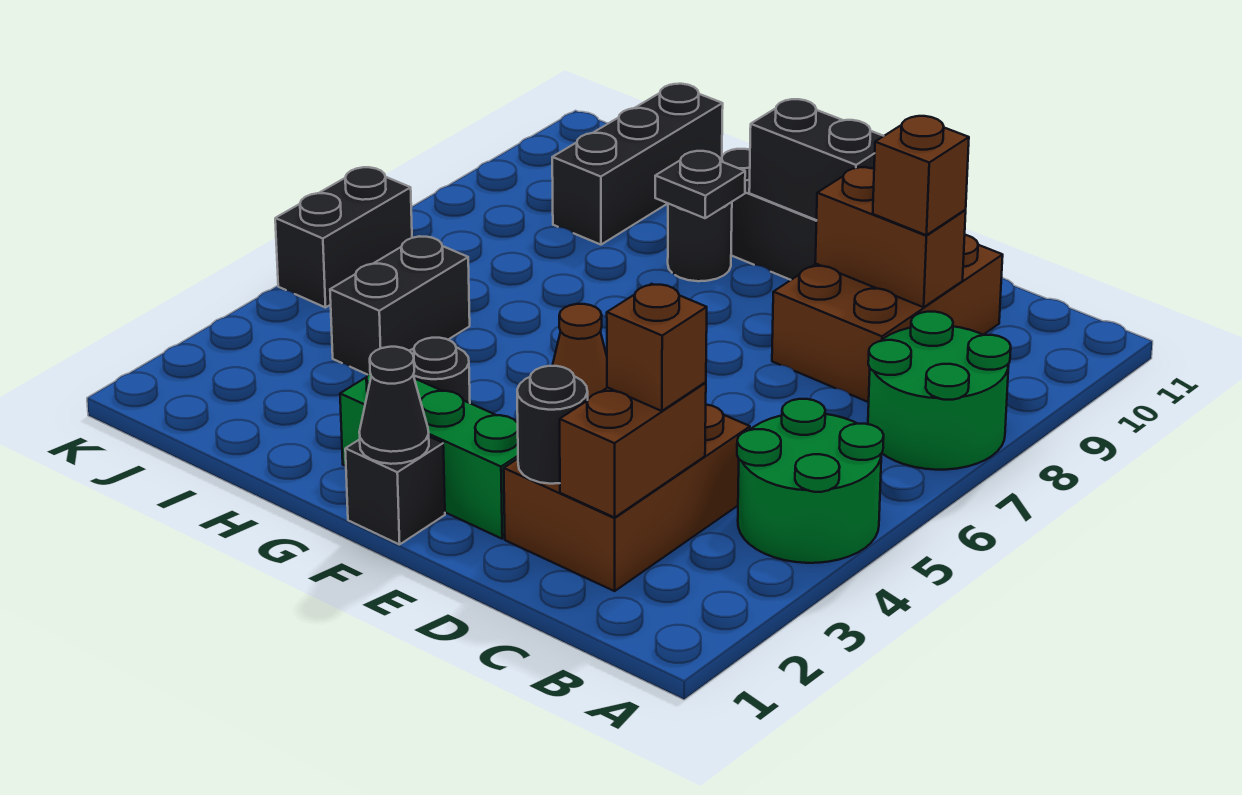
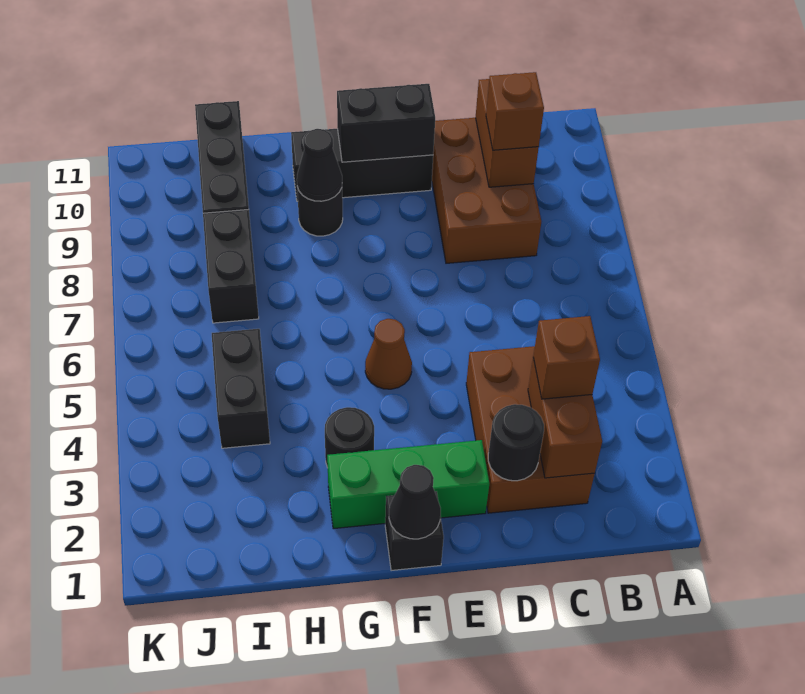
green 2x2 round brick [737,399,884,563] -> none
green 2x2 round brick [868,312,1011,470] -> none
brown 1x2 brick [815,167,966,307] -> brown 1x2 brick turned to [476,79,539,187]
black 1x1 plate [655,151,745,218] -> black 1x1 cone [297,129,342,201]
black 1x2 brick [275,167,412,308] -> black 1x2 brick moved to [203,209,259,323]

